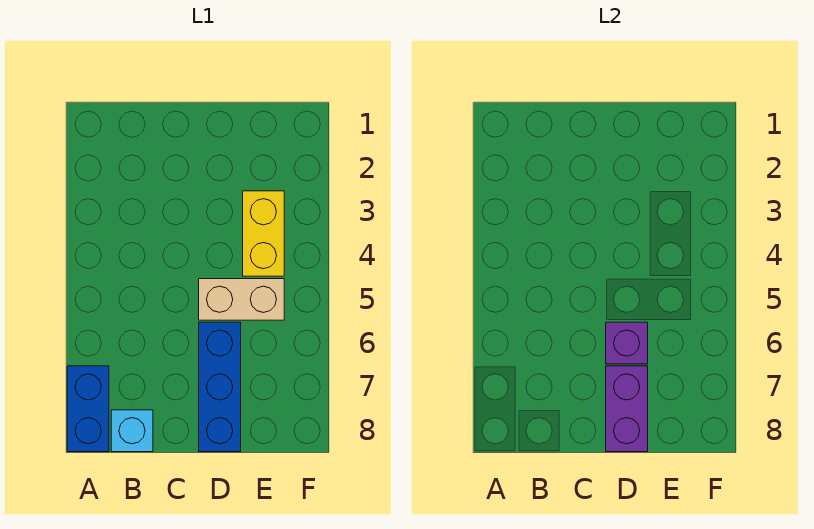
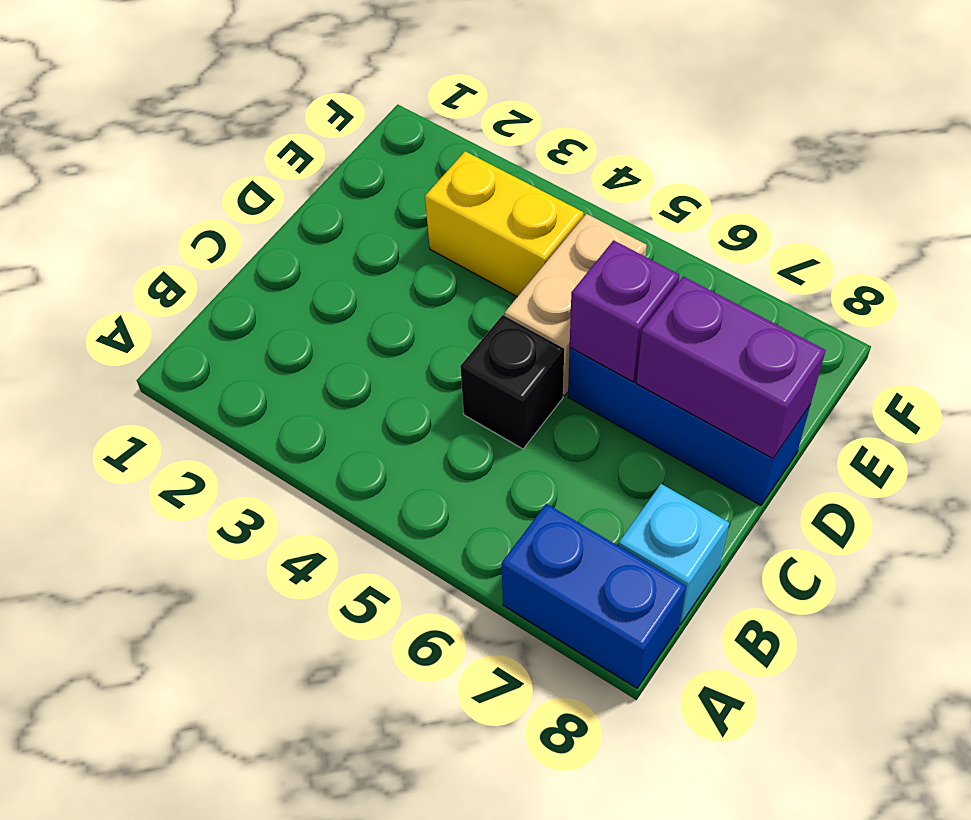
none -> black 1x1 brick [460,315,564,449]

